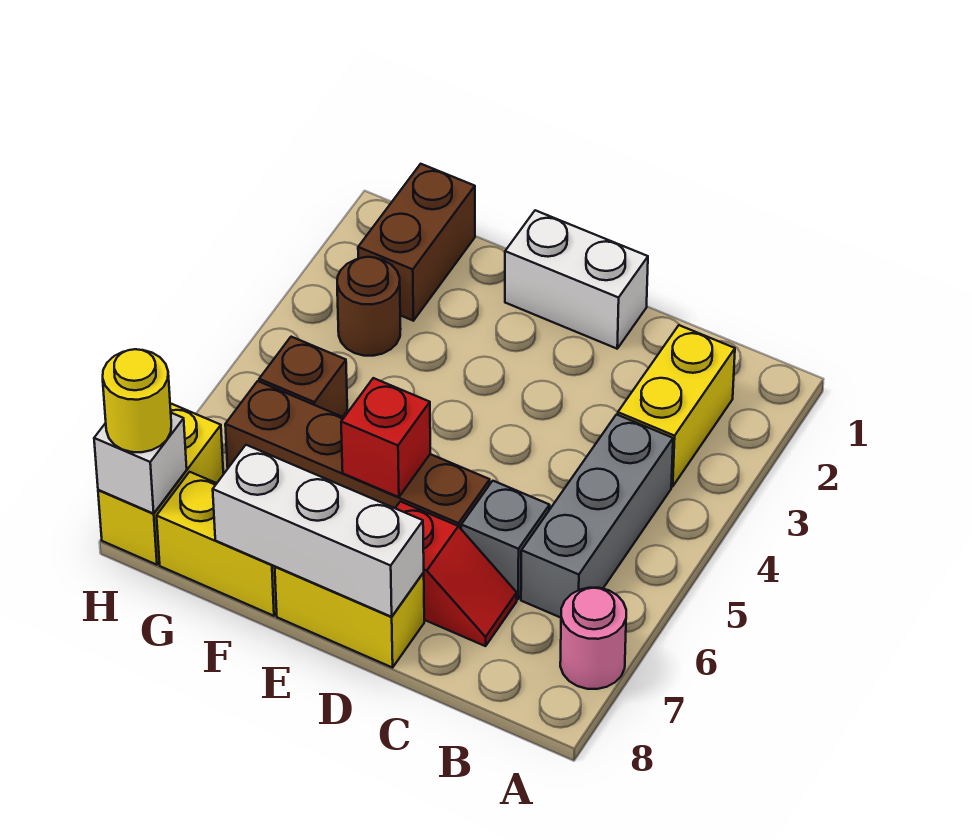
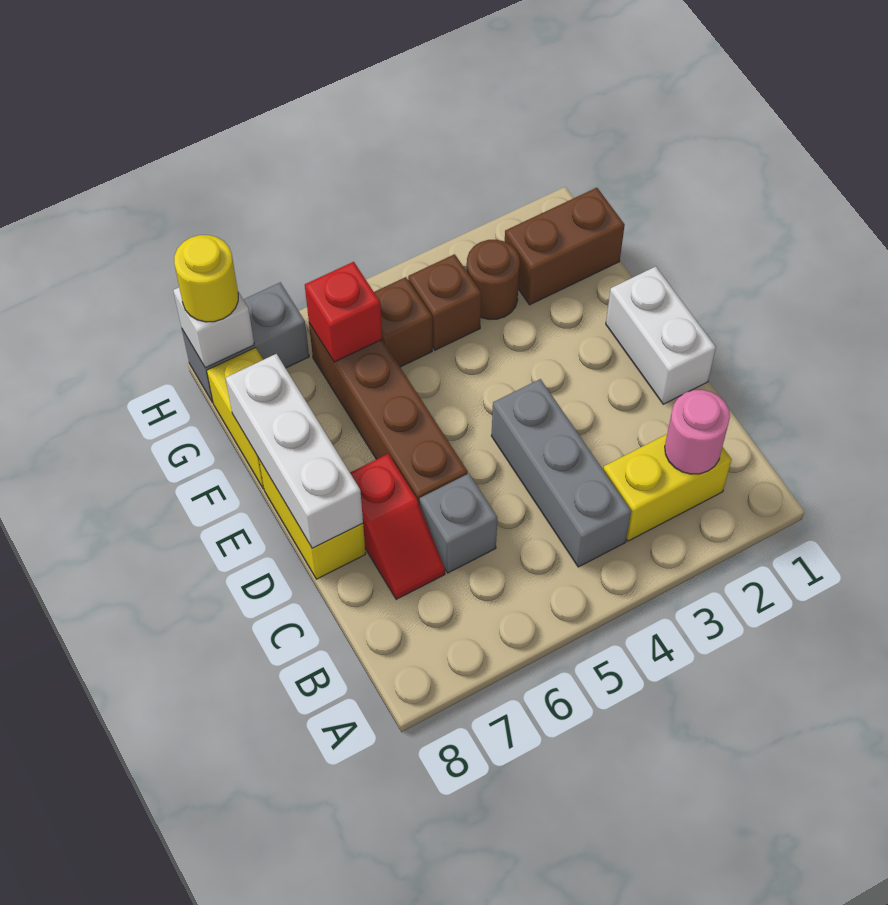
pink 1x1 round brick [560,588,626,689] -> pink 1x1 round brick moved to [665,390,730,474]
grey 1x3 brick [521,415,673,618] -> grey 1x3 brick turned to [491,379,631,567]
red 1x1 brick [341,378,430,497] -> red 1x1 brick moved to [305,262,382,362]
none -> brown 1x1 brick [408,254,481,350]
yellow 1x2 brick [98,403,223,565] -> grey 1x2 brick [182,282,309,402]

